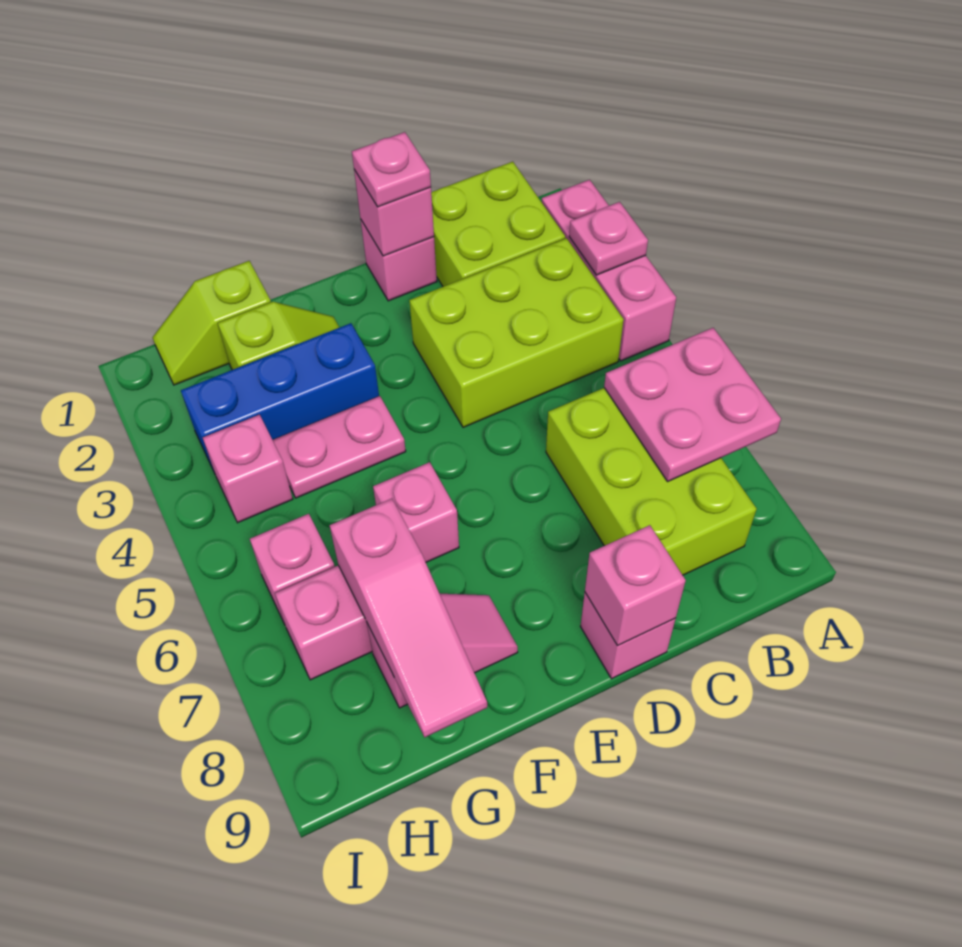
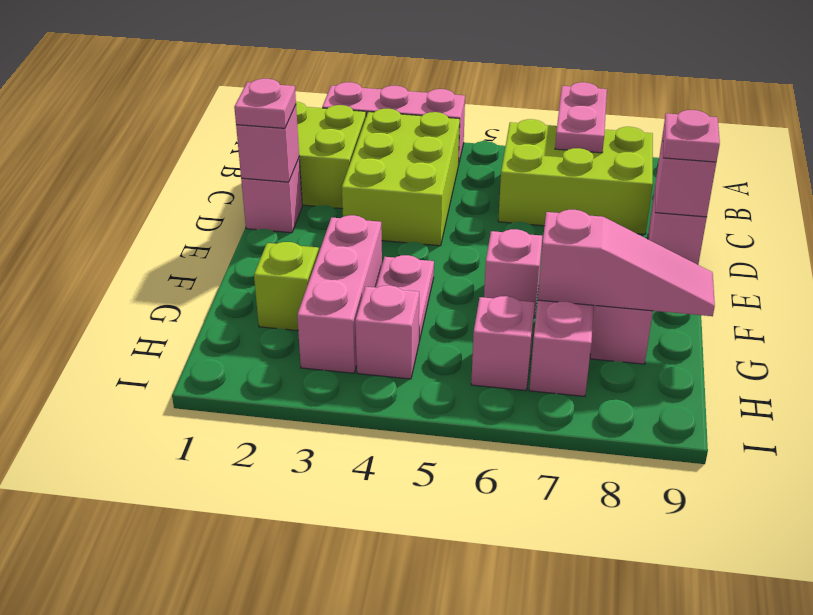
pink 1x1 plate [569,202,648,275] -> pink 1x1 plate moved to [663,110,720,162]
pink 2x2 plate [604,328,781,481] -> pink 1x2 plate [555,82,607,153]
blue 1x3 brick [181,323,379,471] -> pink 1x3 brick [297,215,382,373]
lime 1x2 slope [153,261,271,385] -> none

